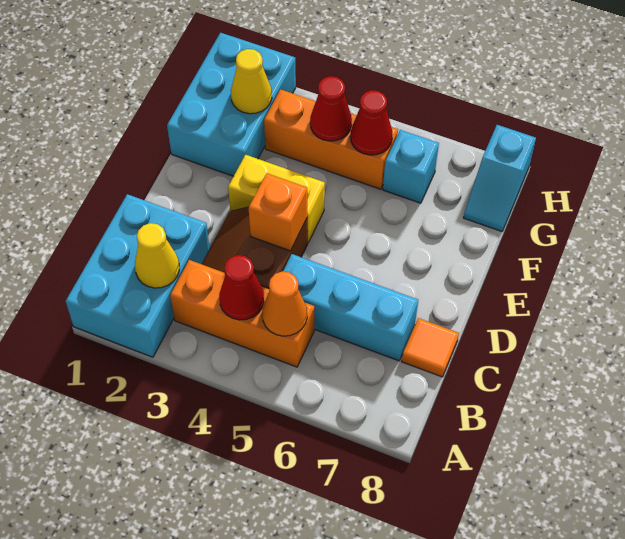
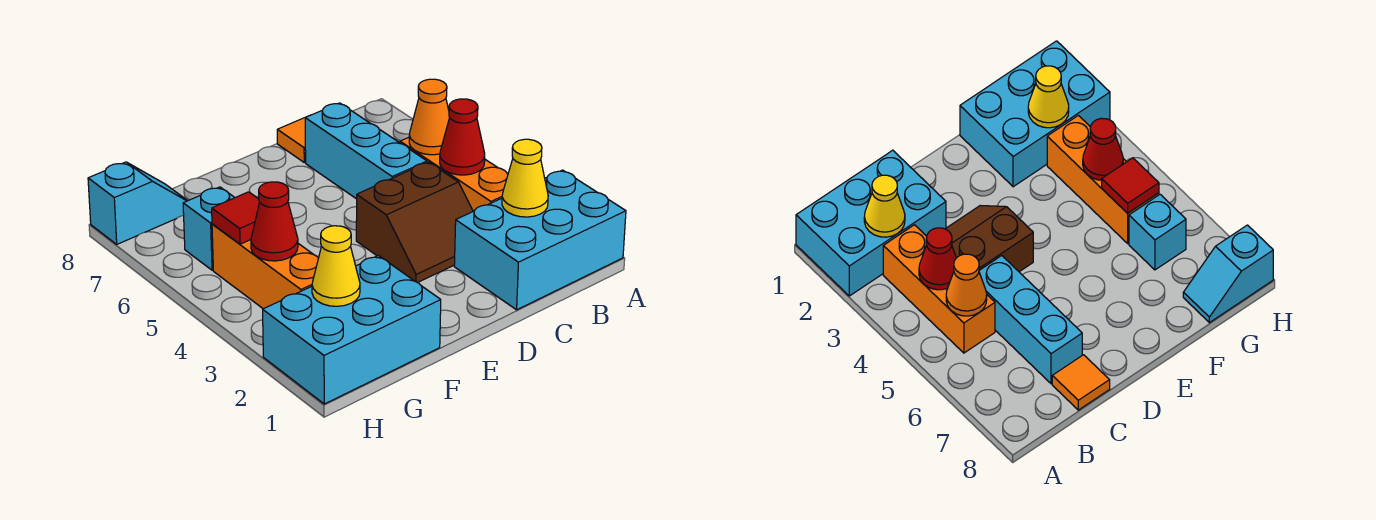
orange 1x1 brick [249,173,307,251] -> none
yellow 1x2 brick [228,155,325,242] -> none
red 1x1 cone [351,90,392,155] -> red 1x1 tile [212,192,260,244]

